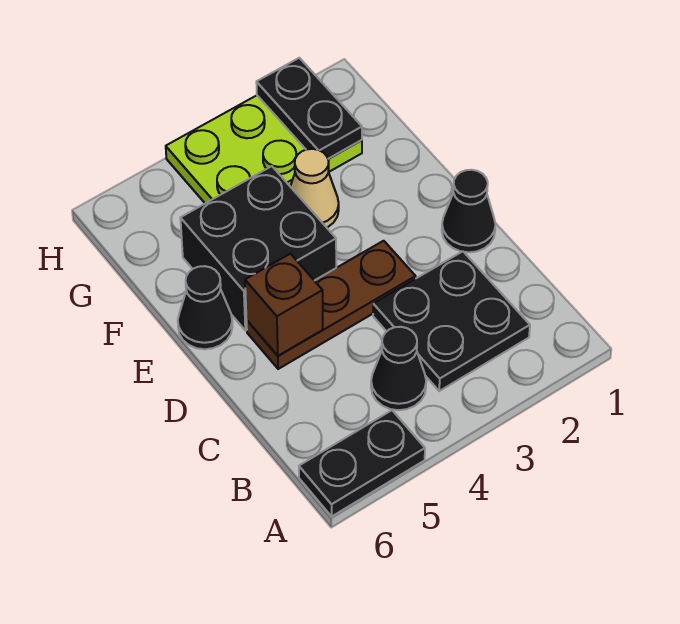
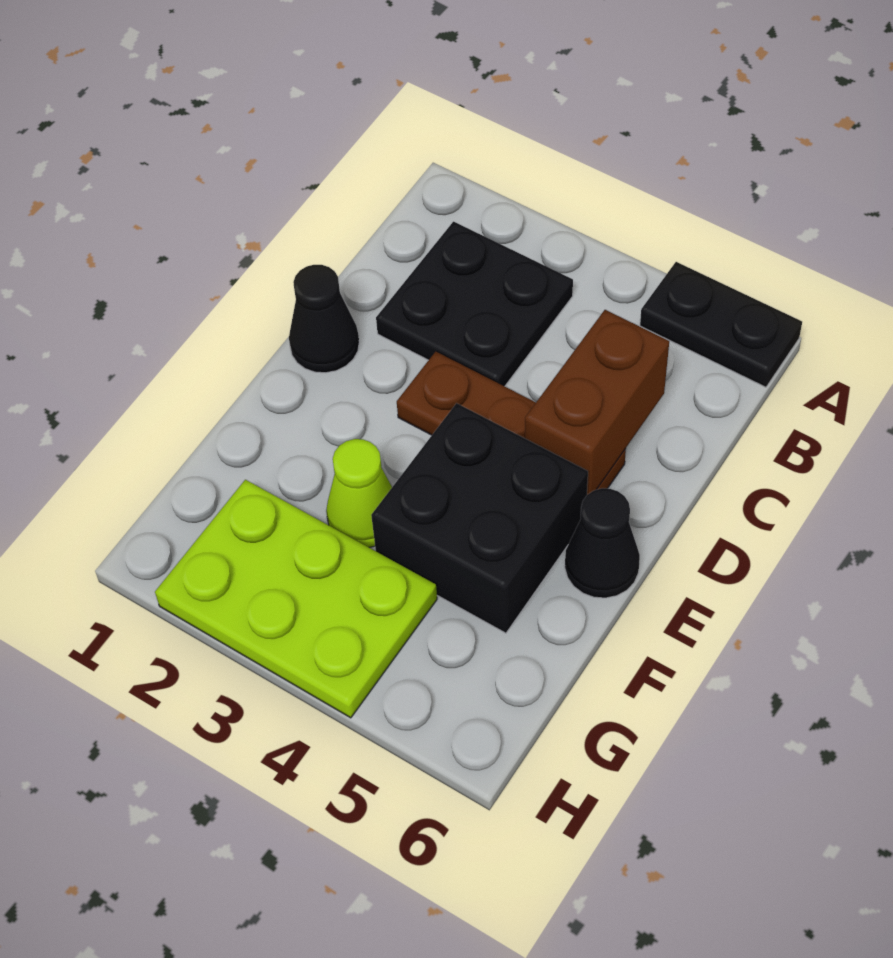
black 1x1 cone [371,327,426,410] -> none
brown 1x1 brick [245,254,323,356] -> brown 1x2 brick [525,310,669,495]
tan 1x1 cone [290,149,339,227] -> lime 1x1 cone [326,439,392,547]
black 1x2 plate [256,58,362,159] -> none

